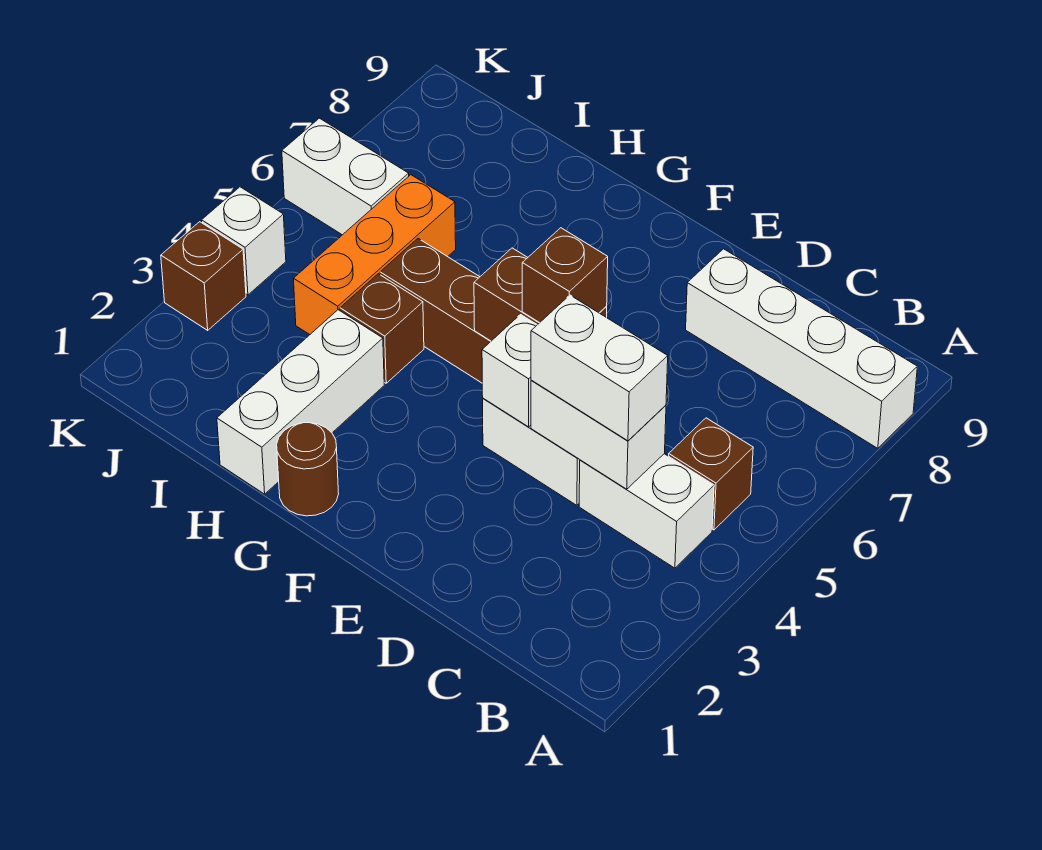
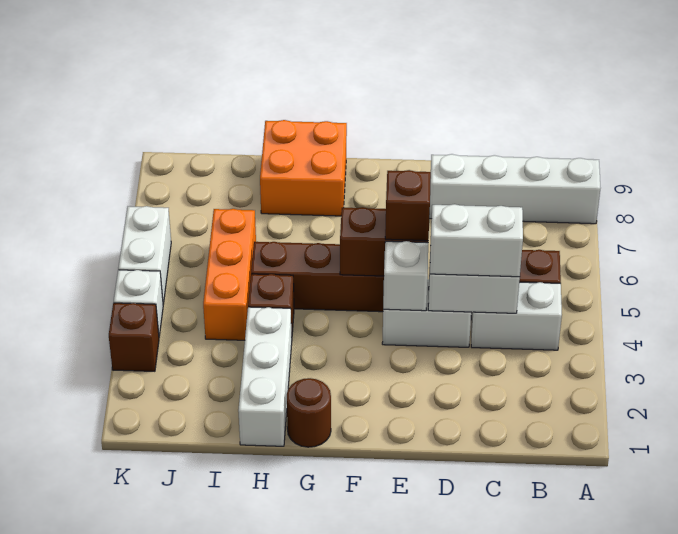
none -> orange 2x2 brick [260,120,347,216]
white 1x2 brick [282,118,409,235] -> white 1x2 brick turned to [118,206,171,304]

